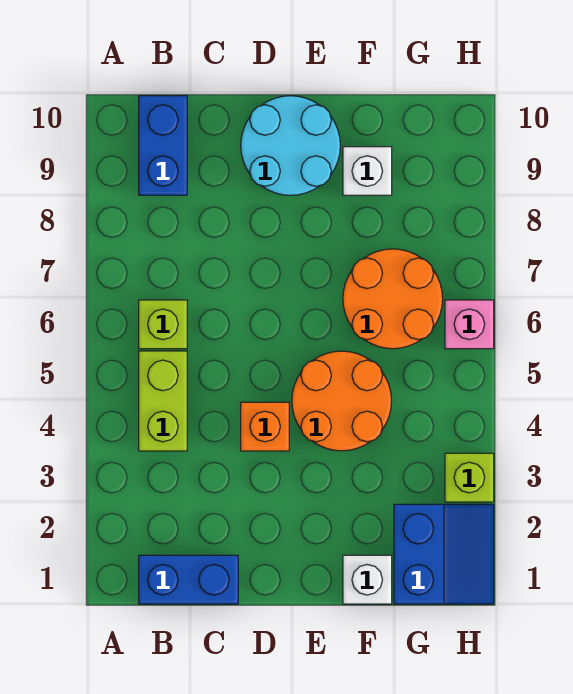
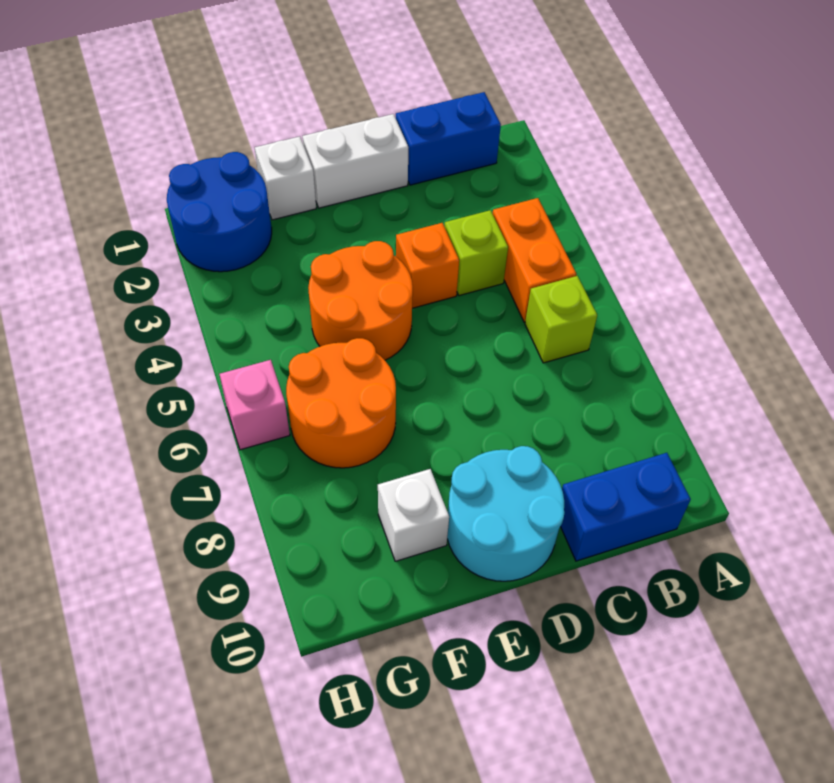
lime 1x2 brick [139,351,187,451] -> orange 1x2 brick [493,198,576,322]
blue 1x2 brick [139,96,187,195] -> blue 1x2 brick turned to [560,453,691,561]
none -> white 1x2 brick [302,114,408,208]
blue 2x2 slope [394,504,494,604] -> blue 2x2 round brick [167,152,272,272]
lime 1x1 brick [445,453,494,502] -> lime 1x1 brick moved to [445,210,508,296]

